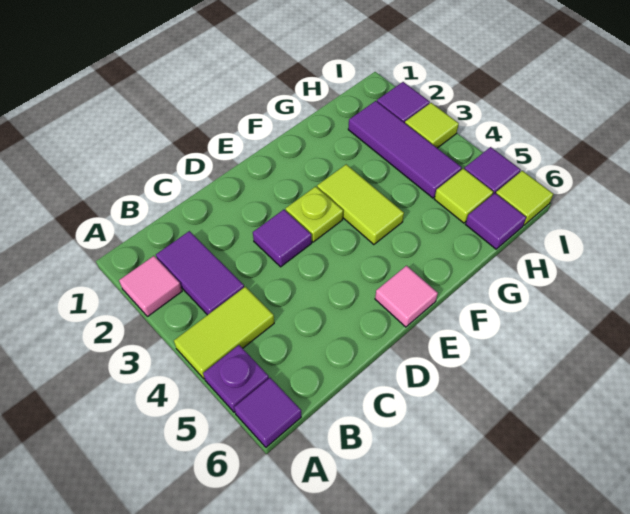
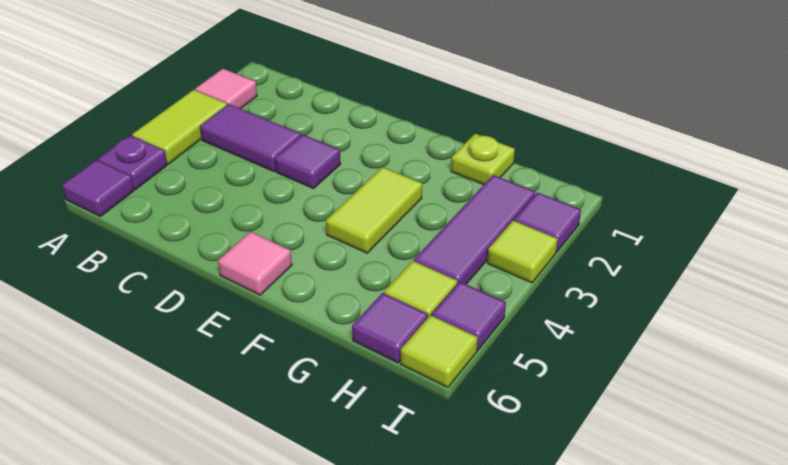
lime 1x2 tile [174,287,274,379] -> lime 1x2 tile turned to [132,90,227,164]
purple 1x2 tile [156,231,244,315] -> purple 1x2 tile turned to [200,104,301,172]
lime 1x1 plate [286,186,343,242] -> lime 1x1 plate moved to [451,134,515,185]

